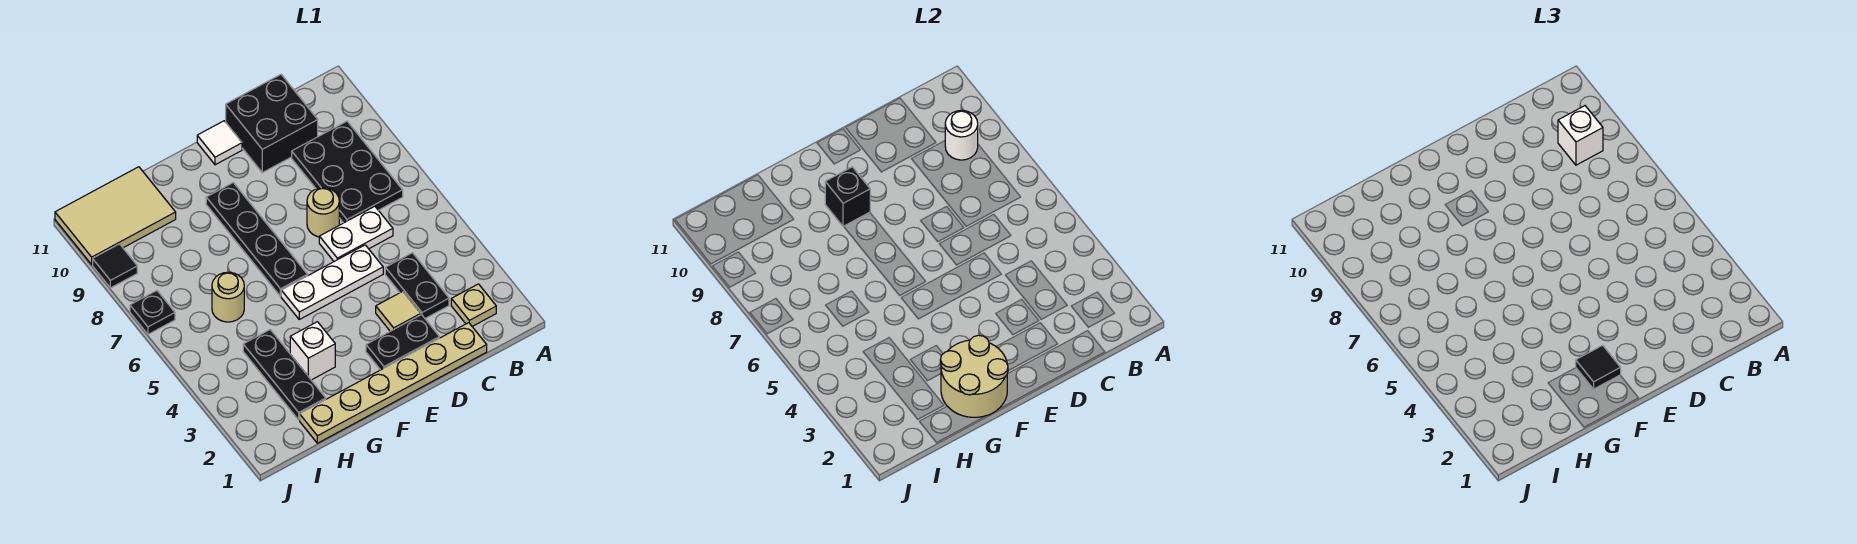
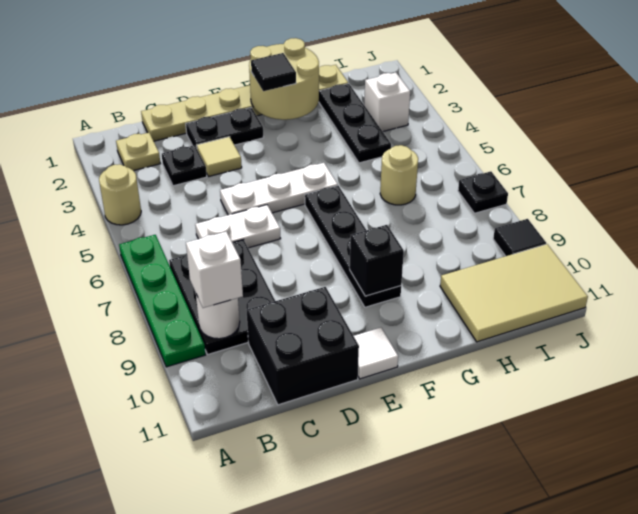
none -> green 1x4 plate [119,235,205,367]
black 1x2 plate [385,253,449,318] -> black 1x1 plate [162,145,207,186]
tan 1x1 round brick [307,188,339,237] -> tan 1x1 round brick moved to [99,164,141,225]
white 1x1 brick [290,322,335,380] -> white 1x1 brick moved to [364,72,410,131]

